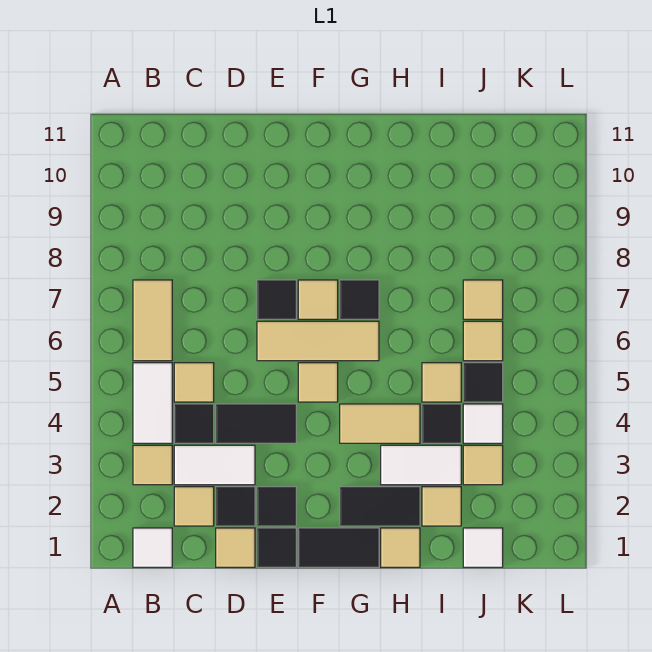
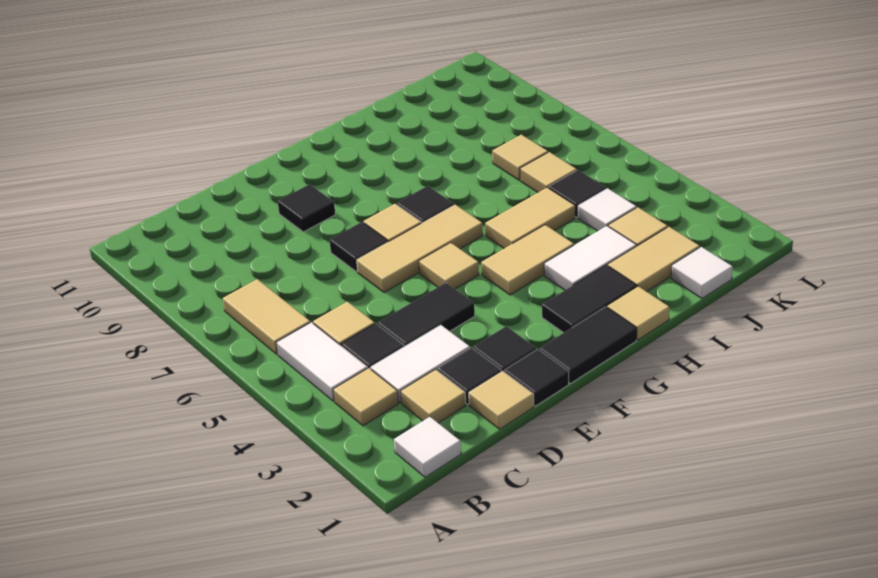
tan 1x1 tile [422,487,461,526] -> tan 1x2 tile [608,227,700,292]
black 1x1 tile [422,404,461,443] -> black 1x1 tile moved to [278,184,335,232]
tan 1x1 tile [422,363,461,402] -> tan 1x2 tile [485,188,575,248]

